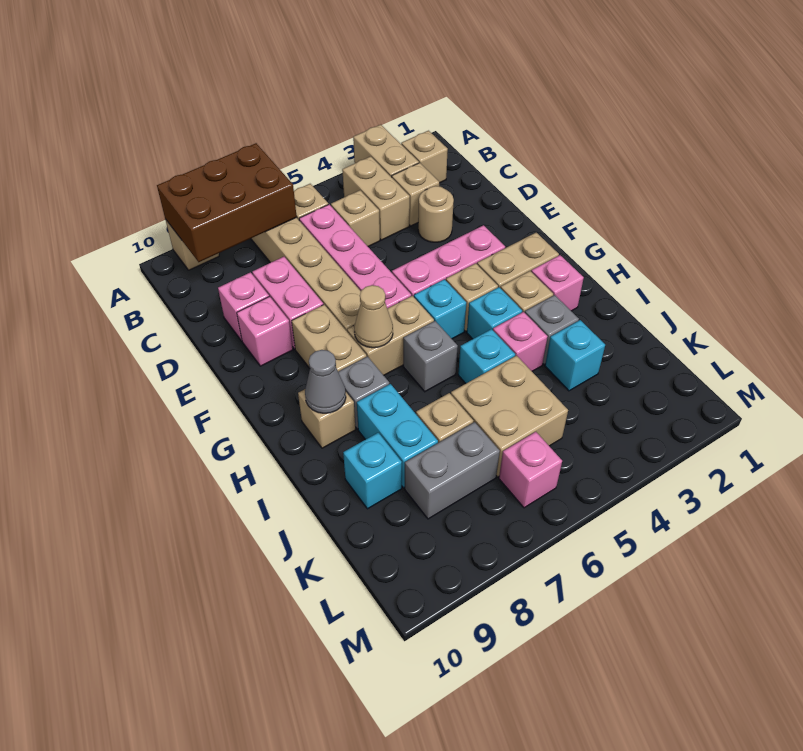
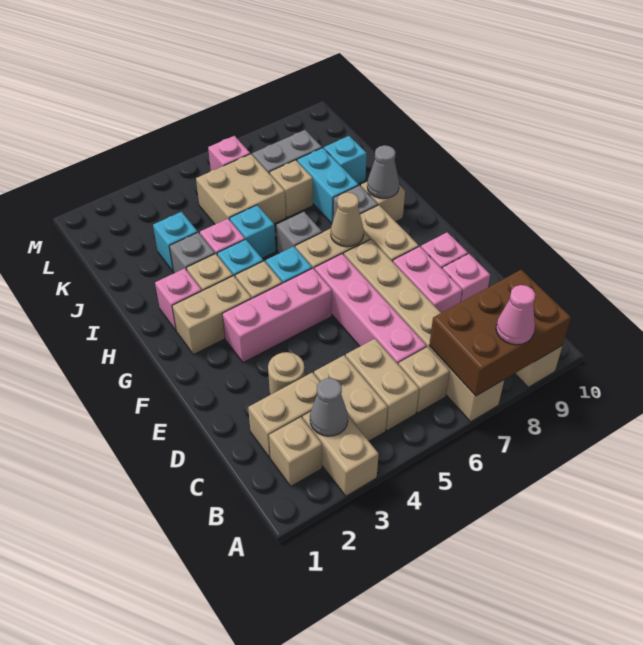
none -> pink 1x1 cone [496,285,535,345]
none -> grey 1x1 cone [310,378,348,436]
tan 1x1 brick [392,163,439,226] -> tan 1x2 brick [248,372,320,458]
tan 1x1 brick [331,190,380,247] -> tan 1x2 brick [346,339,419,431]

